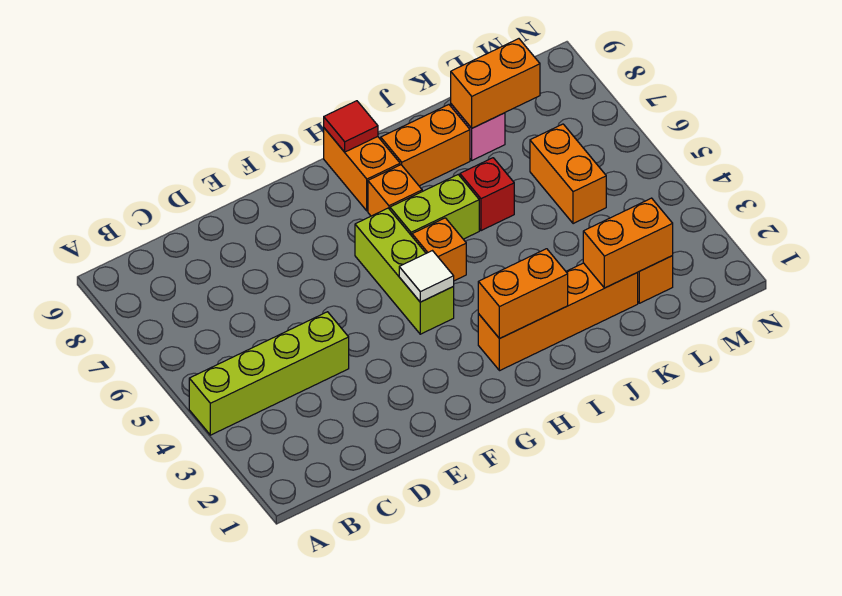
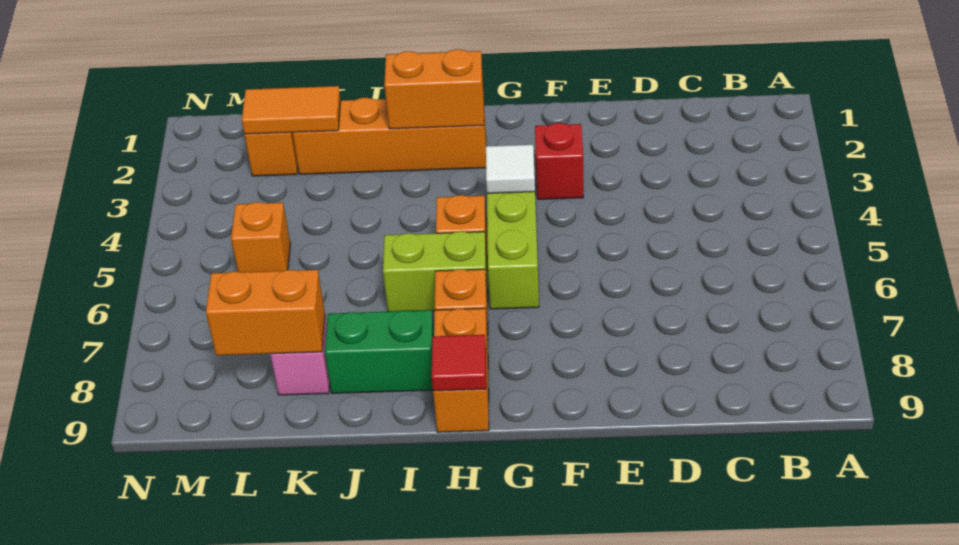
lime 1x4 brick [189,312,349,435] -> none
orange 1x2 brick [381,105,470,186] -> green 1x2 brick [325,310,434,393]
red 1x1 brick [460,158,514,231] -> red 1x1 brick moved to [535,123,583,199]
orange 1x2 brick [583,198,673,288] -> orange 1x2 tile [242,86,341,134]
orange 1x2 brick [530,124,606,224] -> orange 1x1 brick [231,202,290,272]

